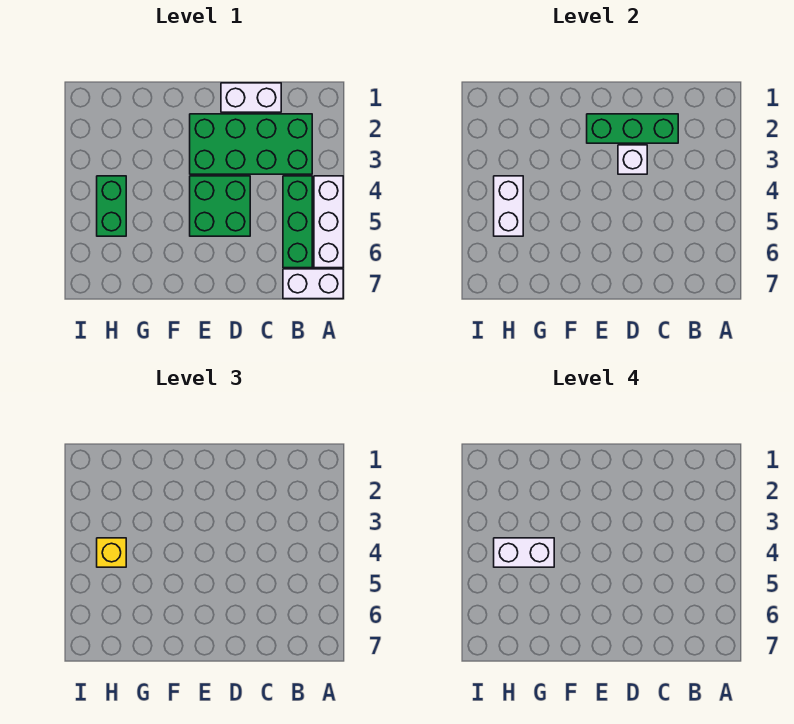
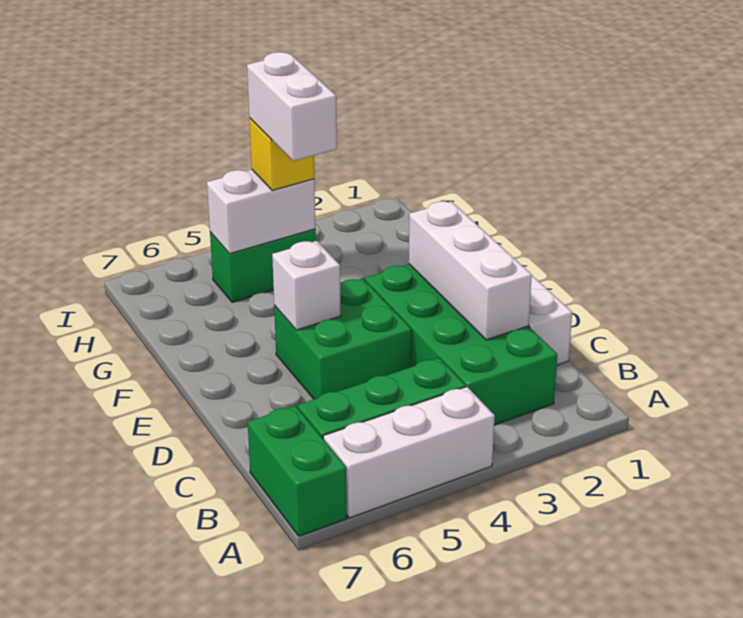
white 1x2 brick [283,269,343,299] -> green 1x2 brick [248,406,347,536]
green 1x3 brick [587,114,678,143] -> white 1x3 brick [409,201,532,340]
white 1x1 brick [618,145,647,174] -> white 1x1 brick moved to [272,241,341,330]

